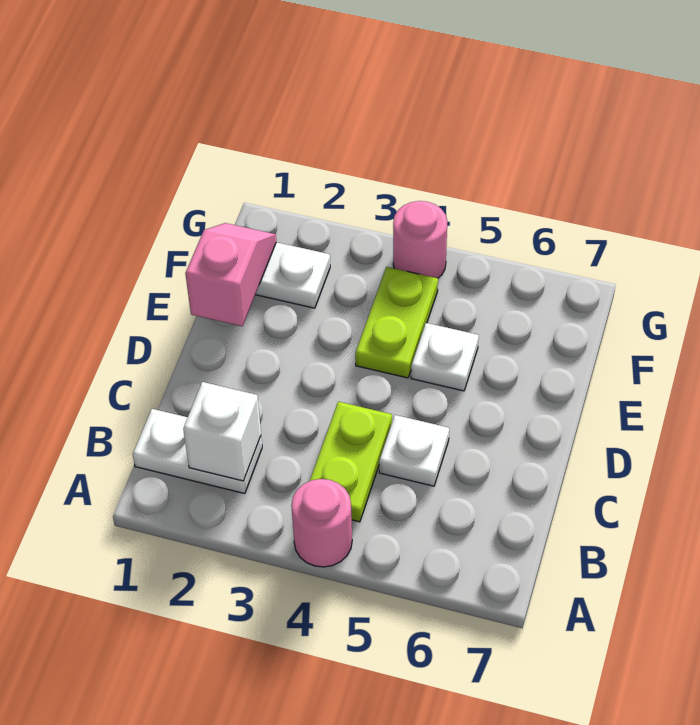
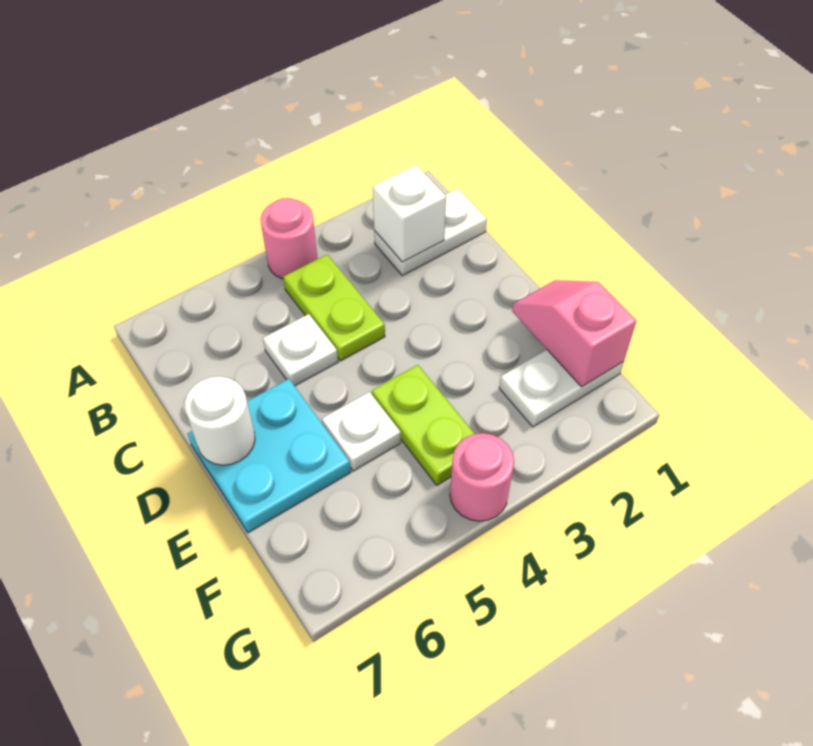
none -> cyan 2x2 plate [188,379,351,533]
none -> white 1x1 round brick [185,376,255,465]
pink 1x2 slope [185,223,276,326] -> pink 1x2 slope turned to [512,280,636,387]

